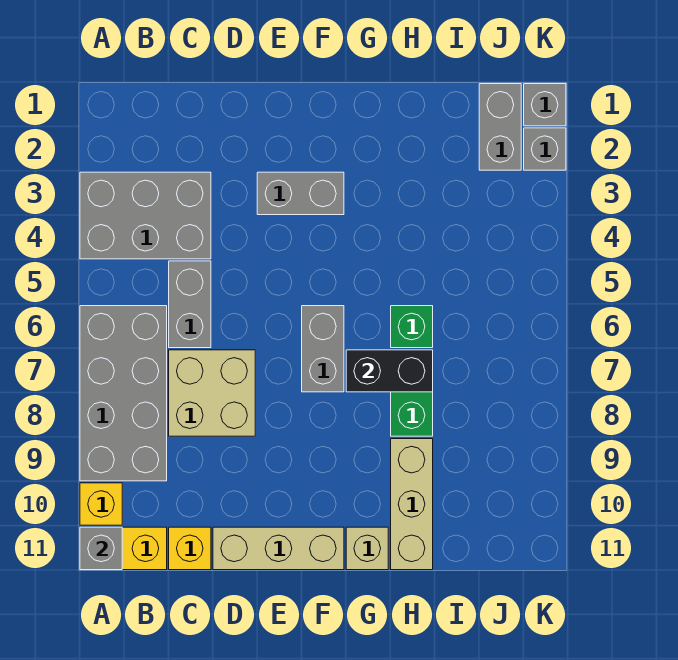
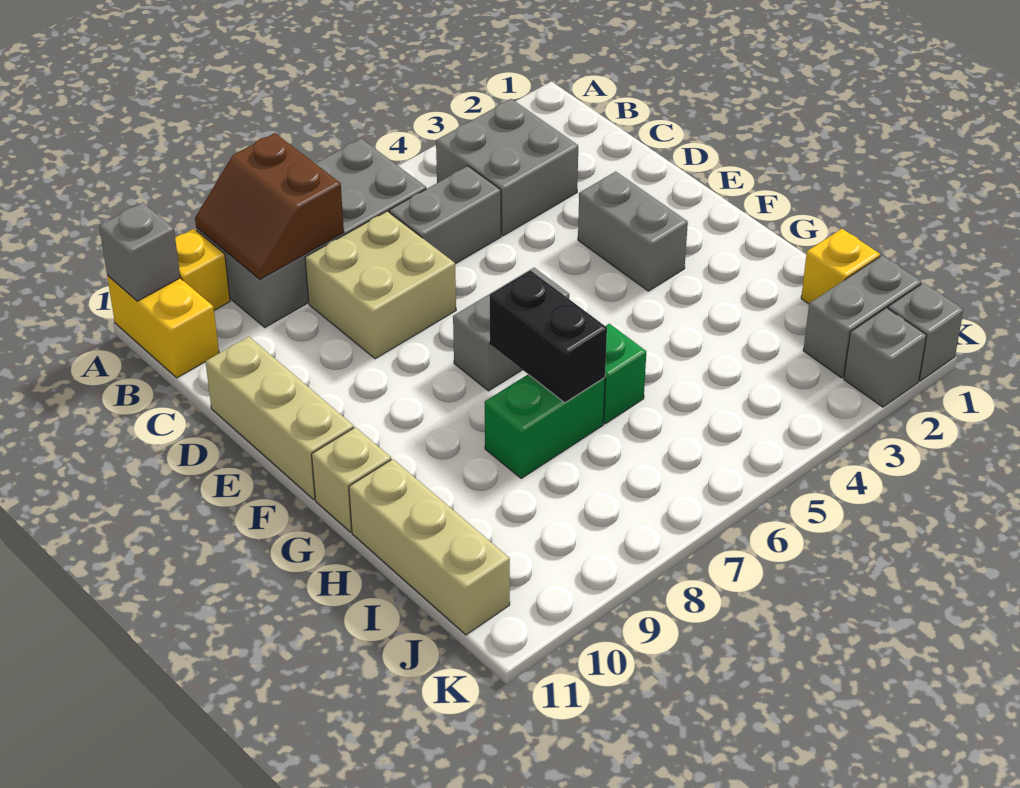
grey 2x3 brick [80,172,211,259] -> grey 2x2 brick [436,99,578,236]
none -> brown 2x2 slope [195,133,344,279]
yellow 1x1 brick [169,527,211,570] -> yellow 1x1 brick moved to [801,229,880,304]
tan 1x3 brick [391,439,433,570] -> tan 1x3 brick turned to [349,459,510,635]

